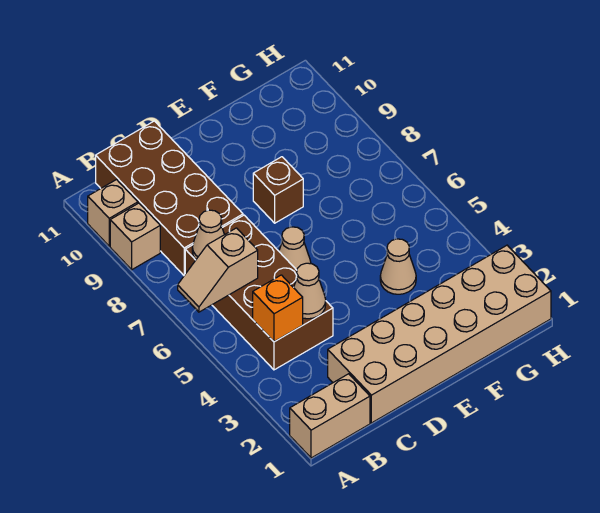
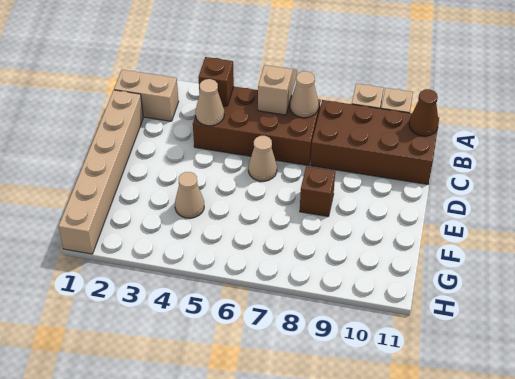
tan 1x2 brick [290,374,370,458] -> tan 1x2 brick turned to [114,70,179,121]
orange 1x1 brick [253,275,303,342] -> brown 1x1 brick [198,57,234,106]
none -> brown 1x1 cone [409,89,439,136]
tan 2x6 brick [328,245,551,423] -> tan 1x6 brick [59,90,143,254]

